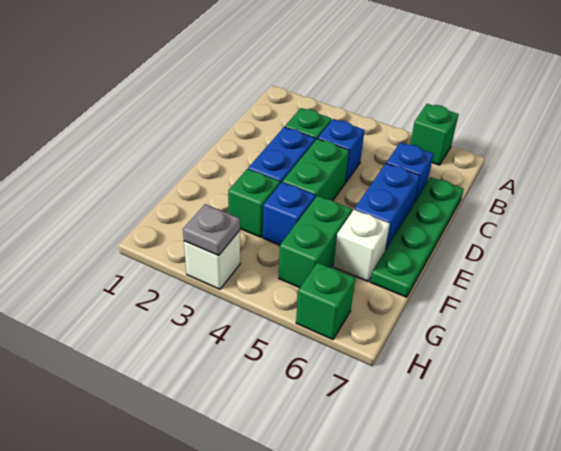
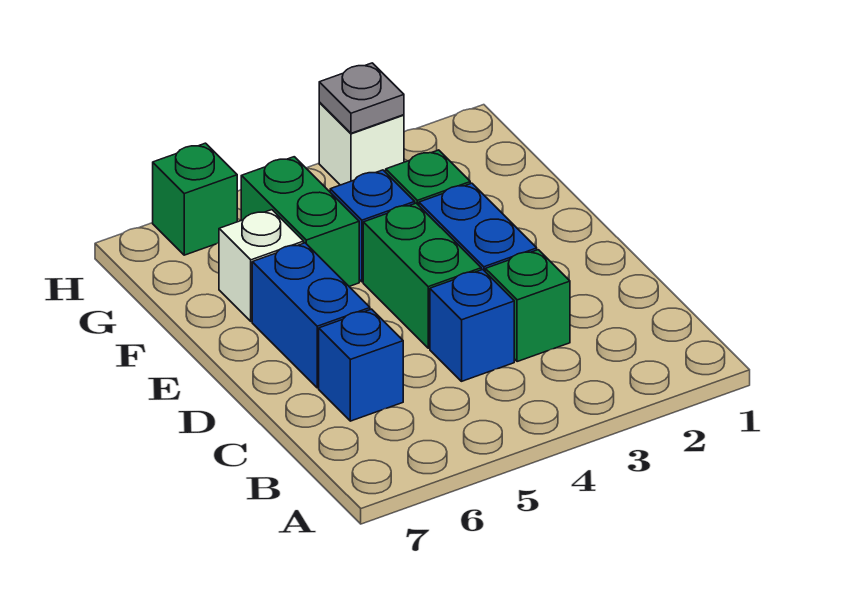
green 1x1 brick [410,104,459,165] -> none
green 1x4 plate [371,177,464,297] -> none

